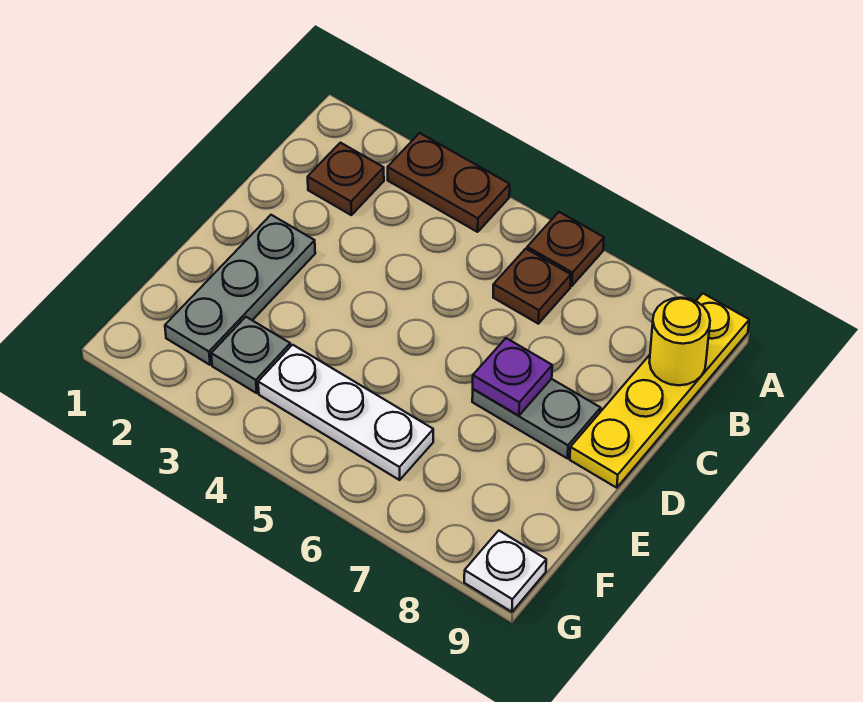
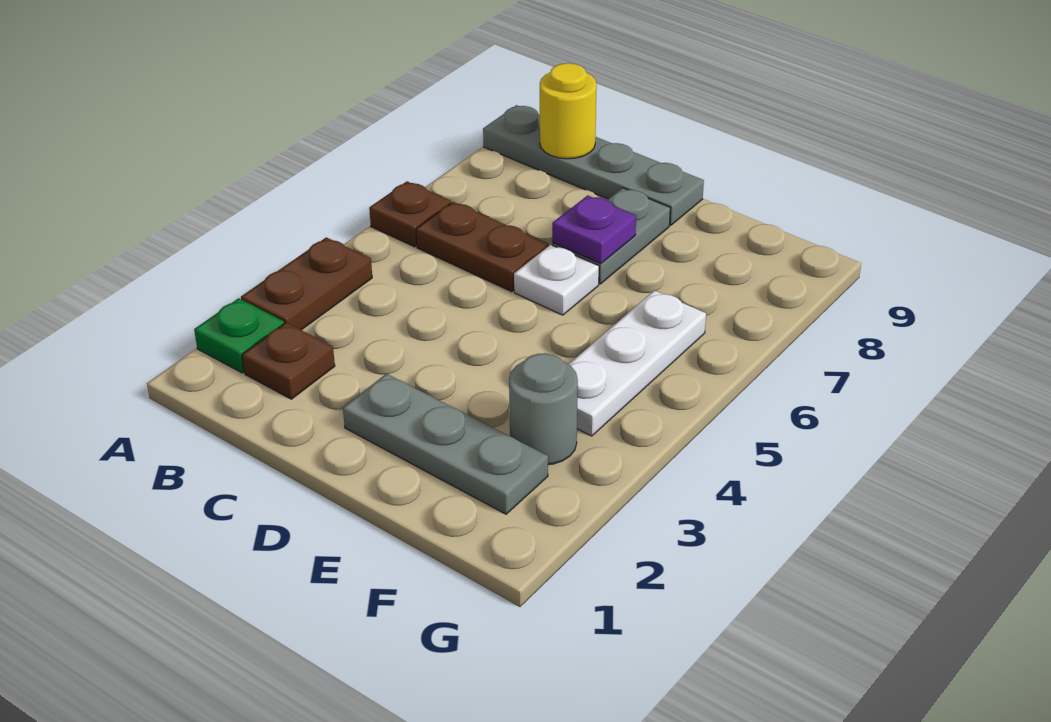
none -> green 1x1 plate [194,298,284,373]
yellow 1x4 plate [570,293,749,488] -> grey 1x4 plate [483,105,704,225]
brown 1x1 plate [493,249,571,324] -> brown 1x2 plate [416,202,548,292]
grey 1x1 plate [211,317,290,393] -> grey 1x1 round brick [509,353,578,465]
white 1x1 plate [464,531,546,612] -> white 1x1 plate moved to [514,245,599,315]

